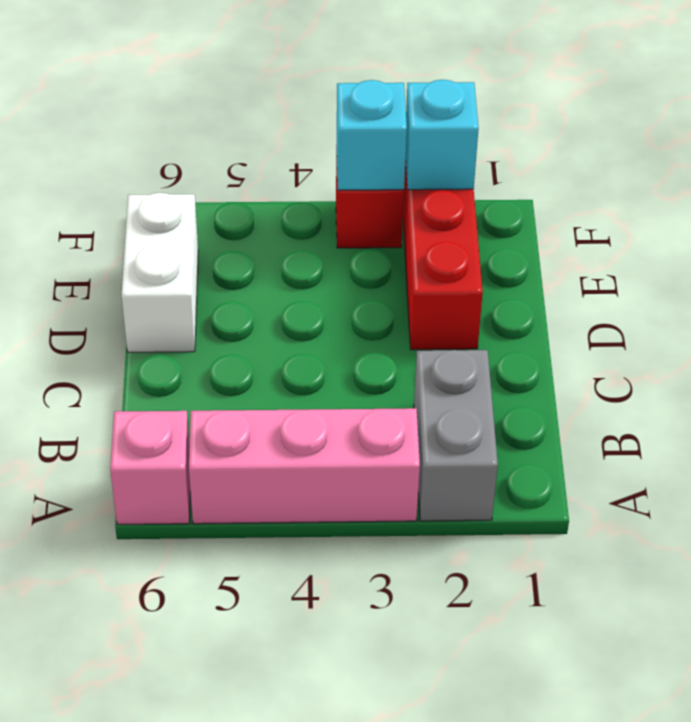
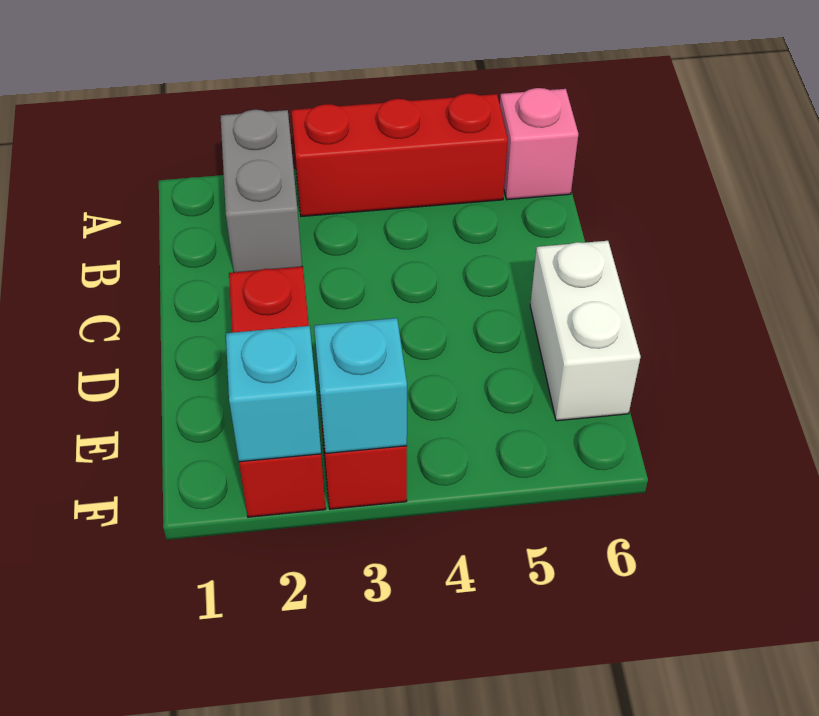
pink 1x3 brick [189,408,420,524] -> red 1x3 brick [291,93,508,217]

